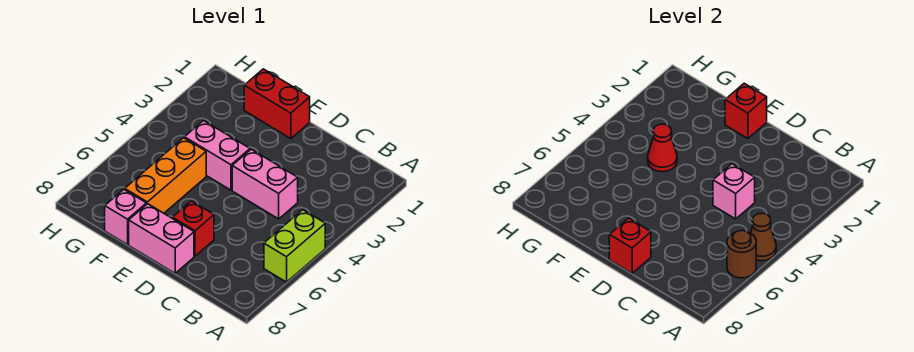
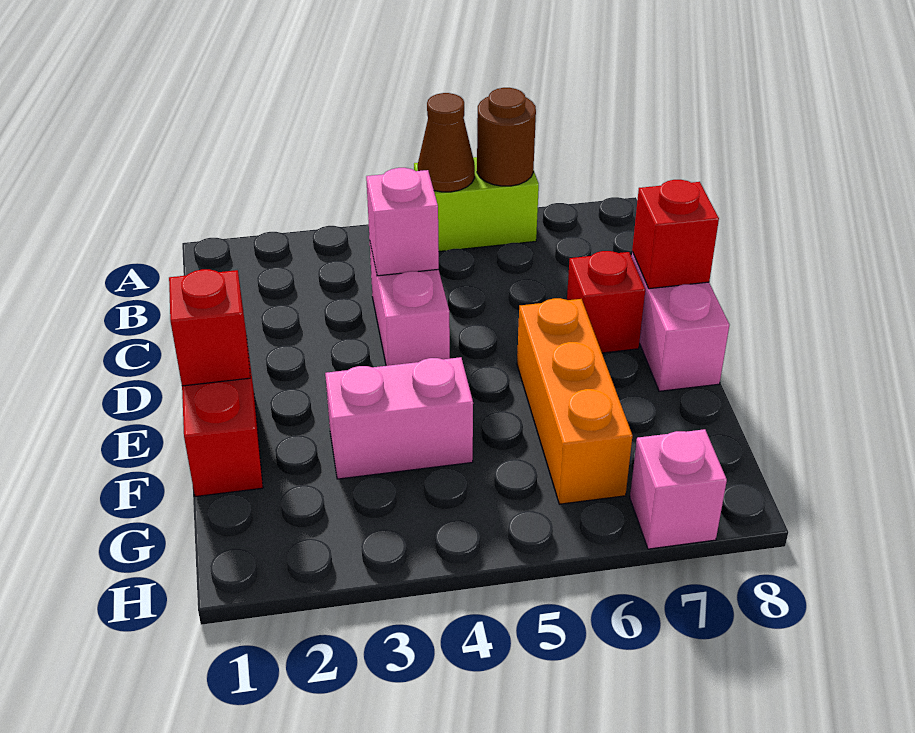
pink 1x2 brick [185,121,250,190] -> pink 1x2 brick turned to [325,357,473,479]
red 1x1 cone [648,124,677,172] -> none
orange 1x3 brick [125,138,206,213] -> orange 1x3 brick turned to [517,298,632,504]
pink 1x1 brick [105,189,146,245] -> pink 1x1 brick moved to [630,429,727,549]

